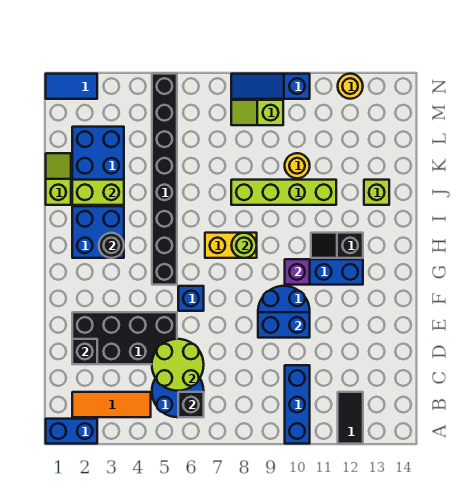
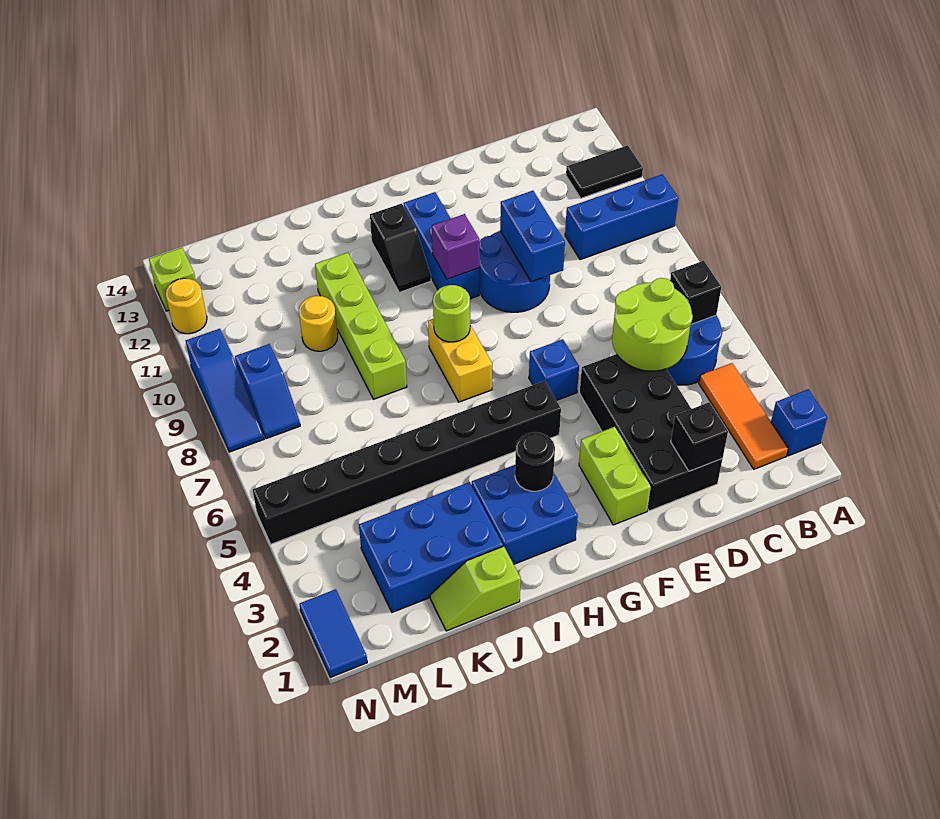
blue 1x2 brick [46,419,97,444] -> blue 1x1 brick [771,389,827,456]
lime 1x2 brick [72,180,124,205] -> lime 1x2 brick moved to [579,427,651,525]
lime 1x1 brick [364,180,389,205] -> lime 1x1 brick moved to [149,248,196,311]
lime 1x2 slope [231,100,283,125] -> blue 1x2 slope [235,344,300,439]

